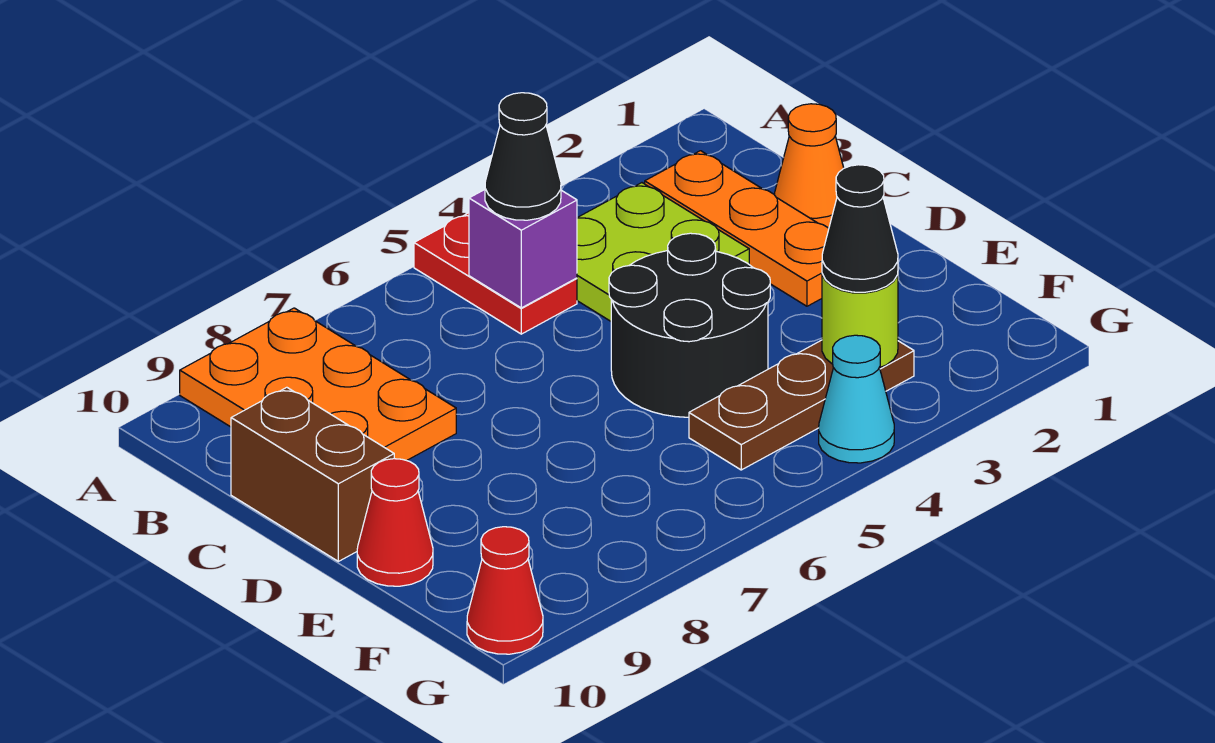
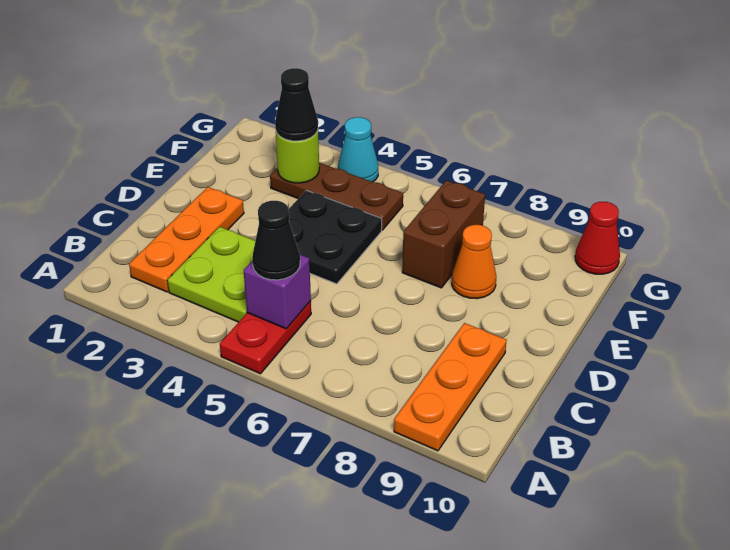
orange 2x3 plate [180,308,456,461] -> orange 1x3 plate [394,323,507,451]
orange 1x1 cone [775,104,844,228] -> orange 1x1 cone moved to [452,225,496,299]
brown 1x2 brick [231,387,394,561] -> brown 1x2 brick moved to [402,180,485,288]
black 2x2 round brick [609,233,770,417] -> black 2x2 plate [289,190,382,284]
red 1x1 cone [357,459,433,586] -> none

